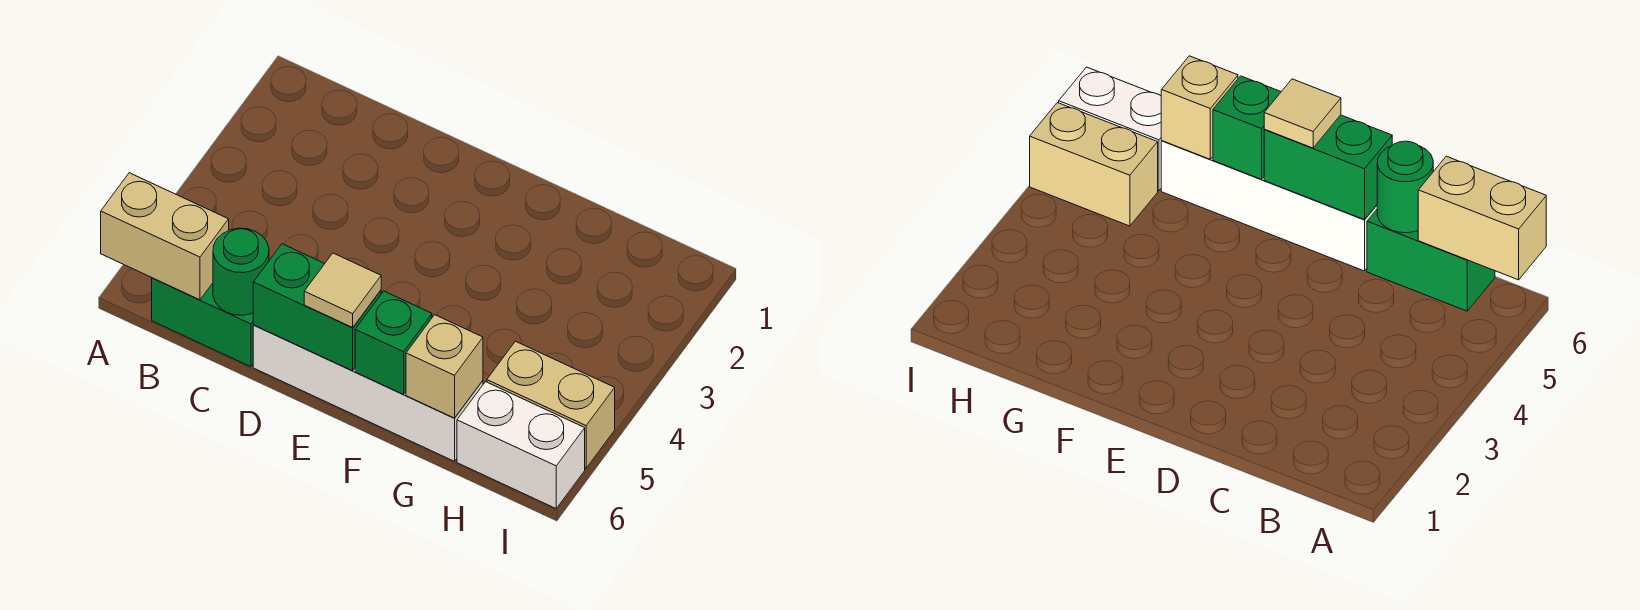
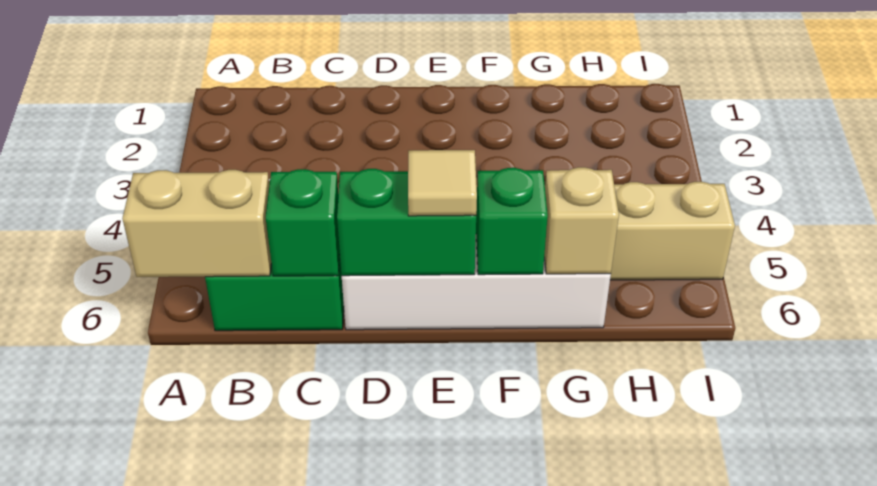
green 1x1 round brick [213,228,269,315] -> green 1x1 brick [266,169,340,276]
white 1x2 brick [457,382,585,508] -> none

